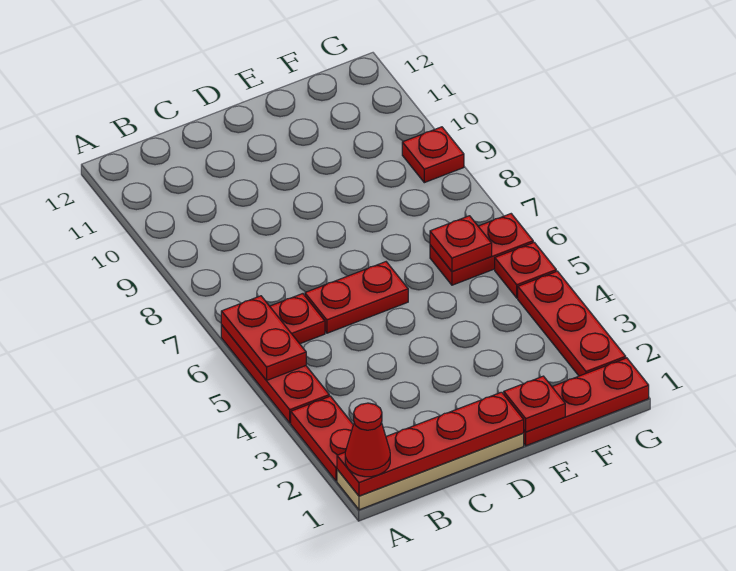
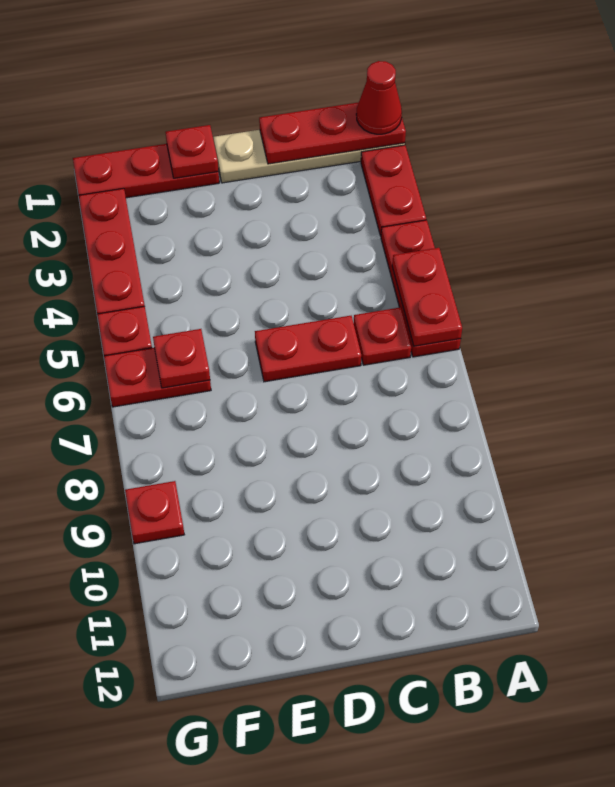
red 1x4 plate [337,392,524,496] -> red 1x3 plate [259,102,406,164]

